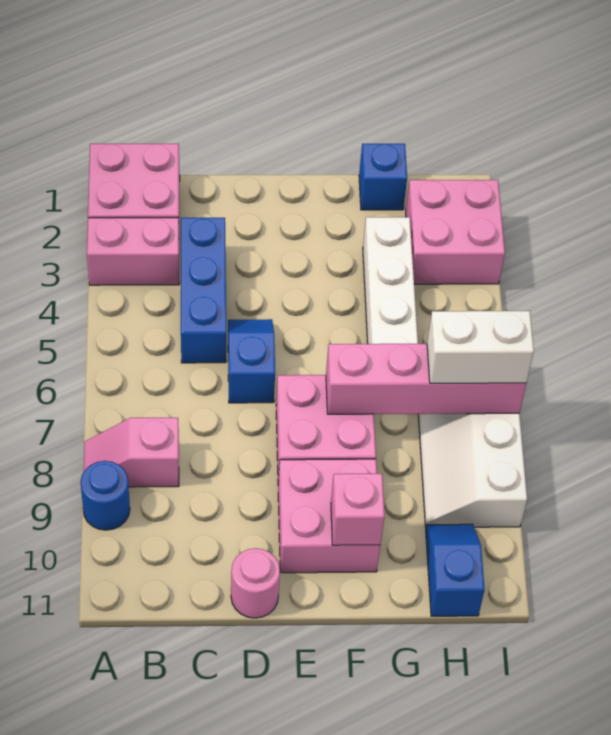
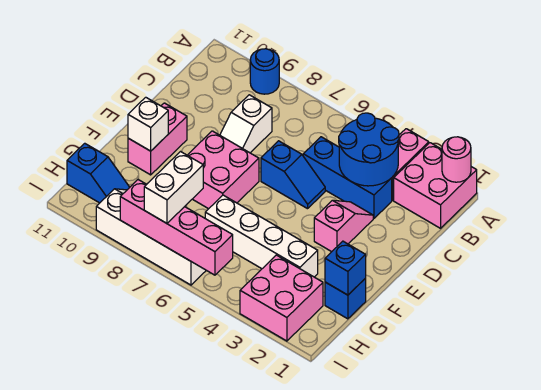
pink 1x2 slope [84,418,179,487] -> pink 1x2 slope moved to [314,200,373,252]
none -> blue 2x2 round brick [339,113,399,186]
none -> white 1x2 slope [220,95,272,153]
pink 1x1 round brick [231,548,280,618] -> pink 1x1 round brick moved to [442,137,471,182]
pink 2x2 brick [278,459,380,573] -> pink 1x2 brick [128,103,187,175]
pink 1x4 brick [326,344,526,414] -> pink 1x4 brick turned to [120,180,233,275]
pink 1x1 brick [331,474,384,545] -> white 1x1 brick [128,97,168,151]
none -> blue 1x1 brick [325,241,366,295]

